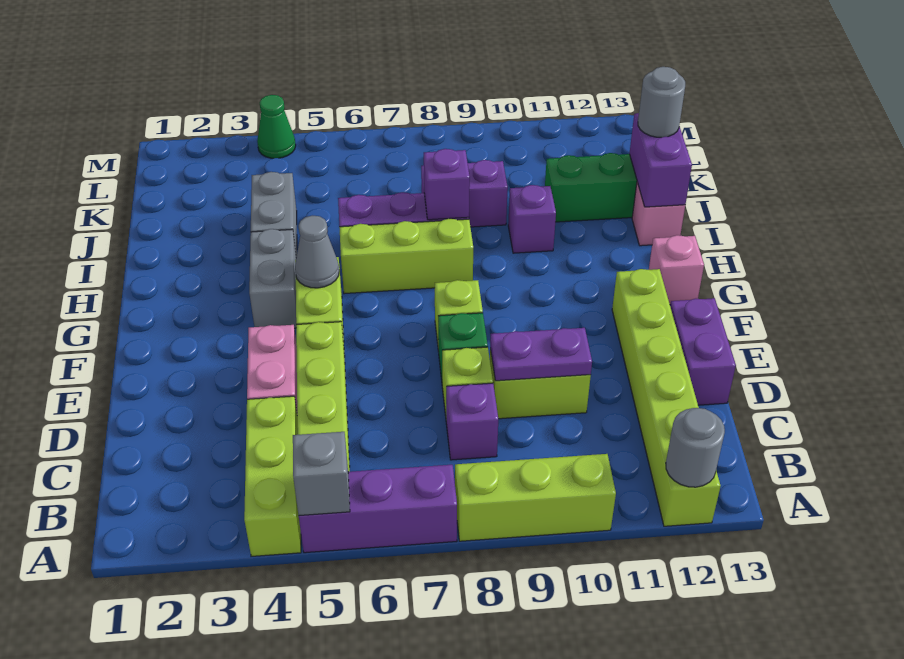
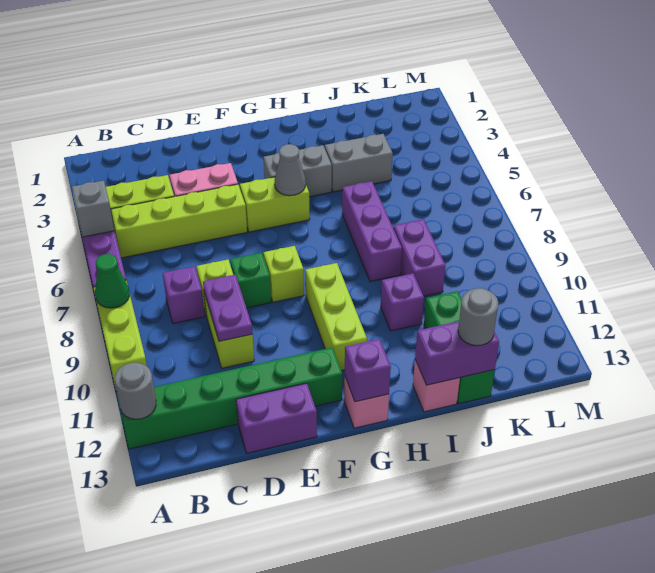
lime 1x6 brick [612,269,721,526] -> green 1x6 brick [117,348,342,449]
lime 1x3 brick [339,219,473,294] -> lime 1x3 brick moved to [305,263,367,371]
purple 1x1 brick [424,149,470,220] -> purple 1x1 brick moved to [345,339,391,402]
green 1x1 cone [257,95,296,158] -> green 1x1 cone moved to [95,254,129,308]

